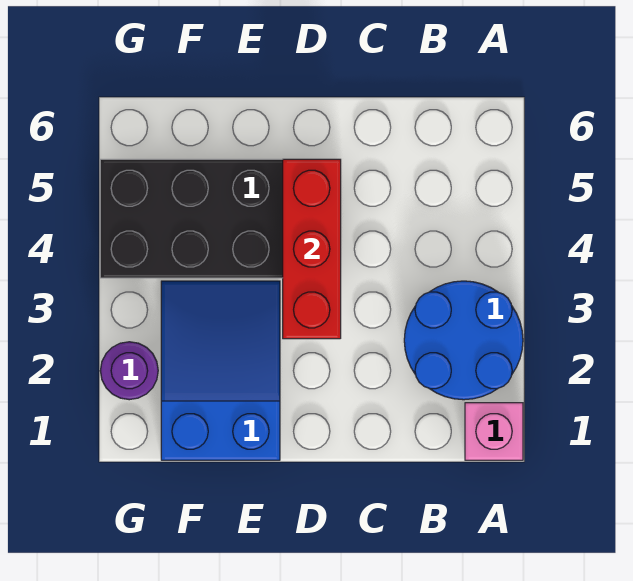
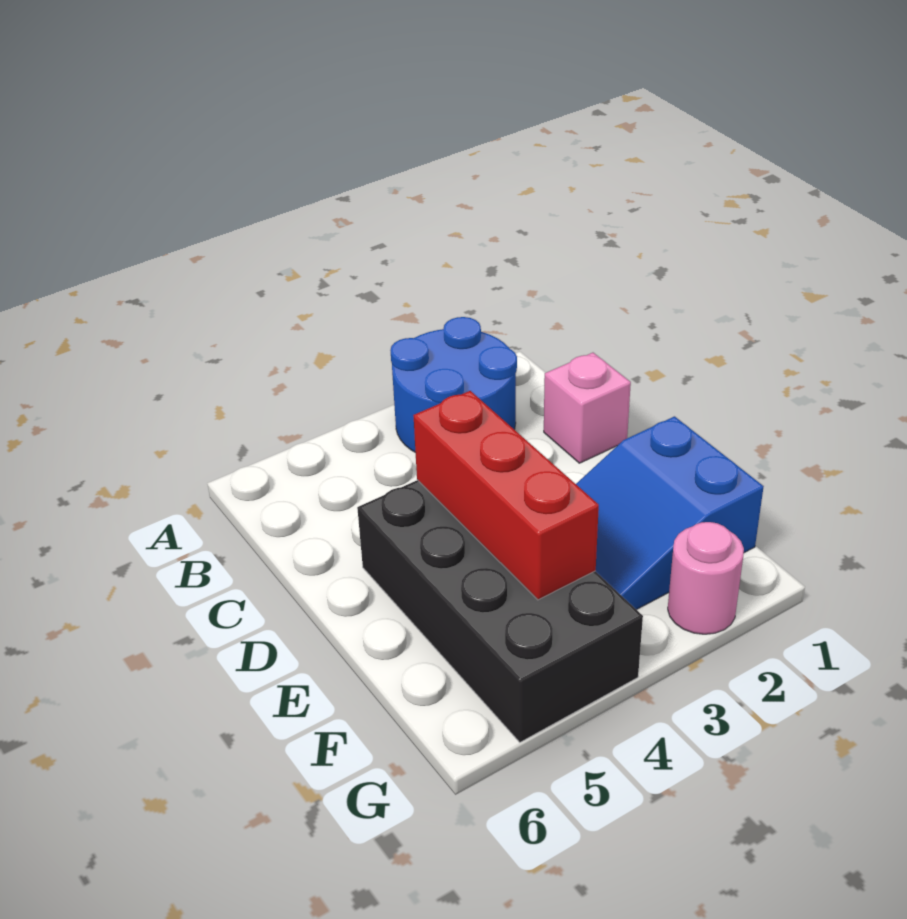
pink 1x1 brick [465,403,523,460] -> pink 1x1 brick moved to [544,353,631,463]
red 1x3 brick [283,159,341,339] -> red 1x3 brick turned to [413,391,599,600]
purple 1x1 round brick [100,342,158,400] -> pink 1x1 round brick [668,522,744,634]

